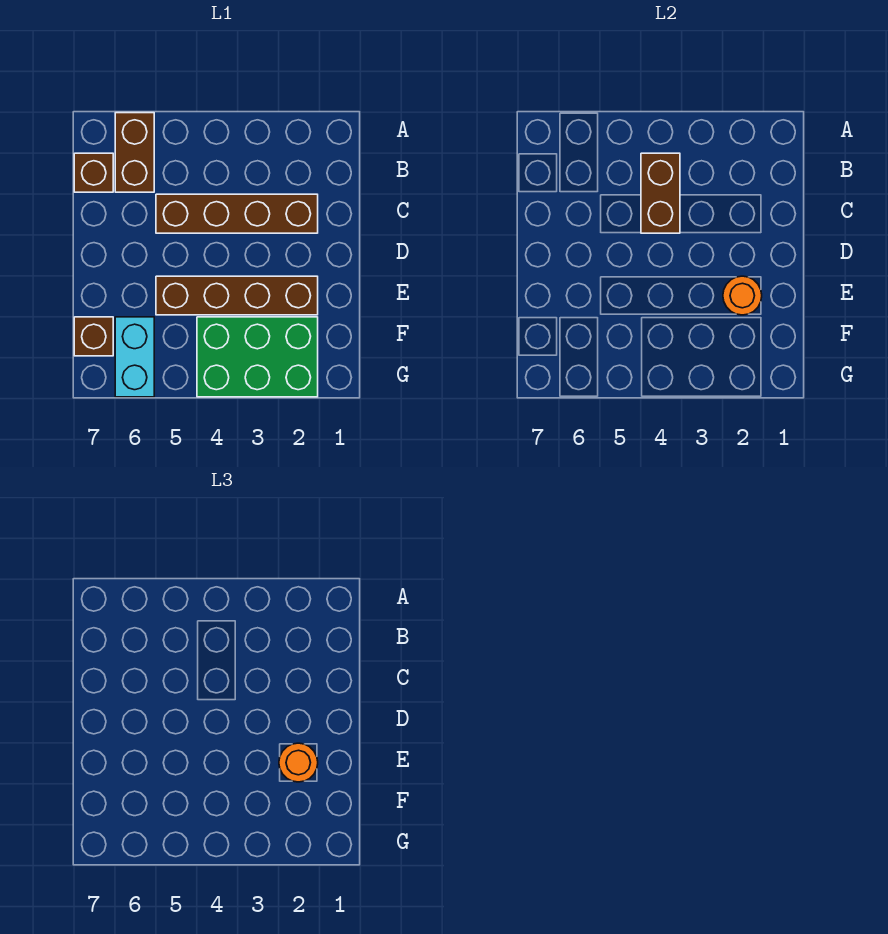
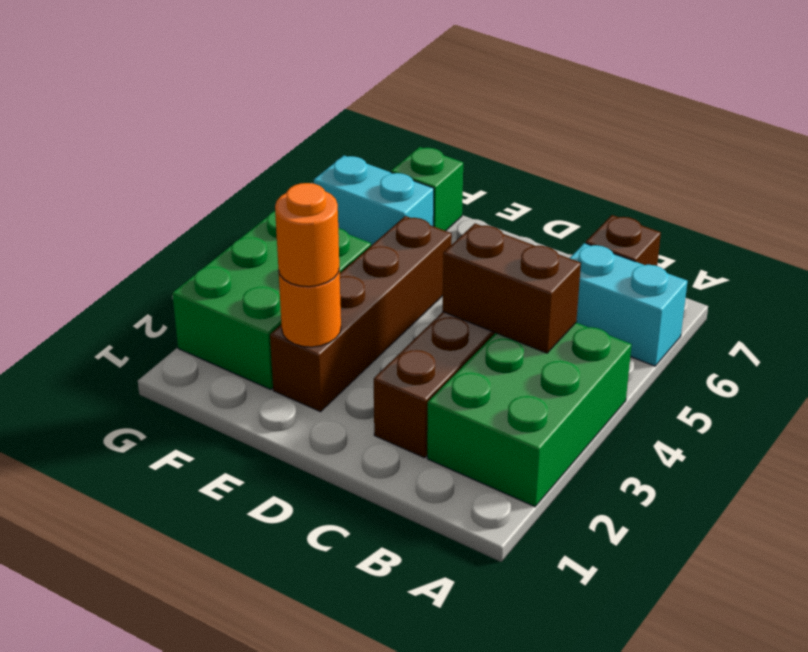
none -> green 2x3 brick [427,323,632,507]
brown 1x2 brick [115,113,154,192] -> cyan 1x2 brick [570,243,688,366]
brown 1x1 brick [74,317,113,356] -> green 1x1 brick [391,147,463,231]

